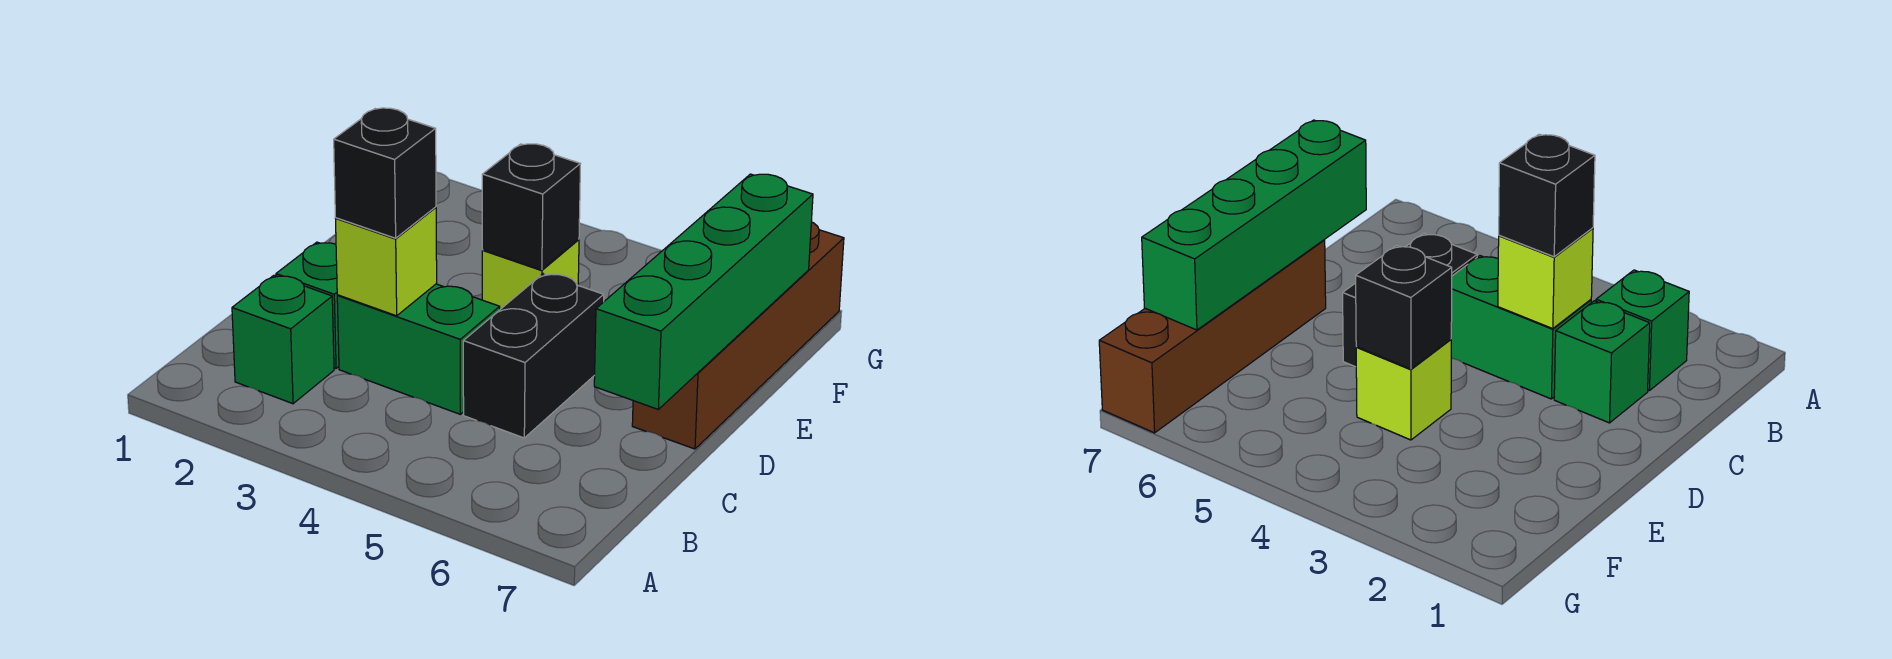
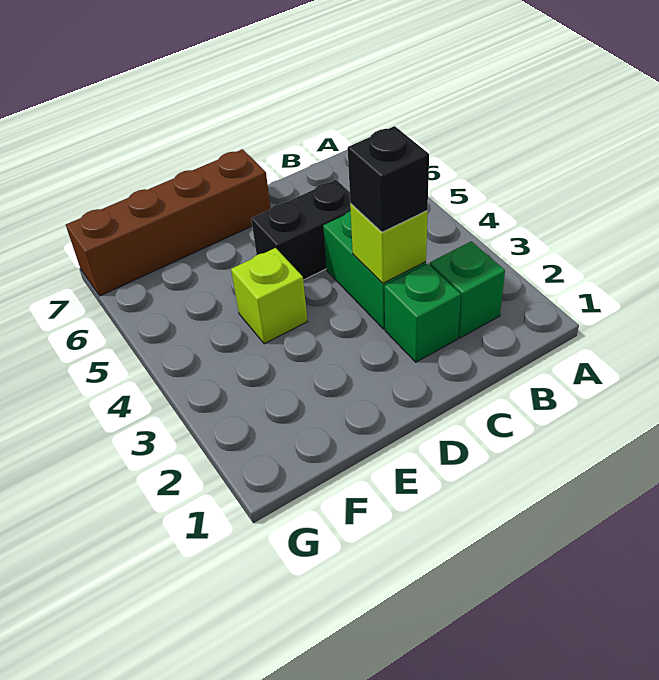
green 1x4 brick [594,174,813,409] -> none
black 1x1 brick [482,144,580,270] -> none

